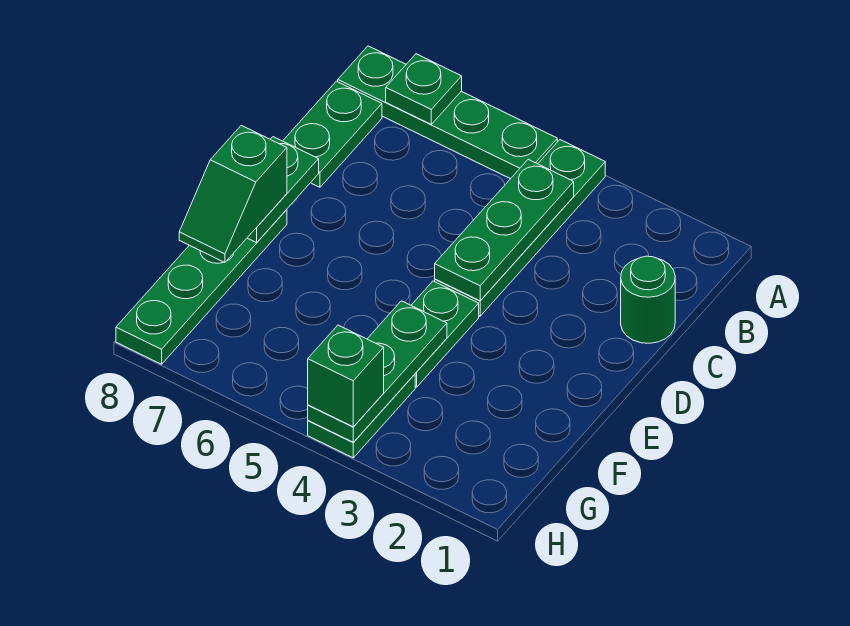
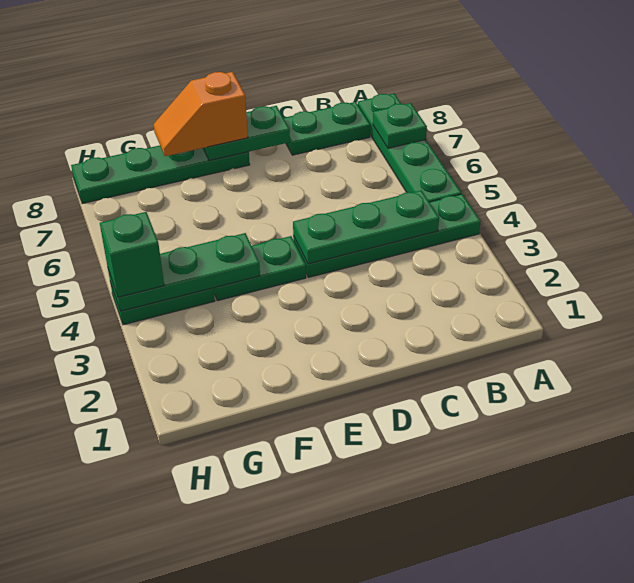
green 1x1 round brick [621,256,675,343] -> none
green 1x2 slope [179,125,287,262] -> orange 1x2 slope [154,72,248,156]

